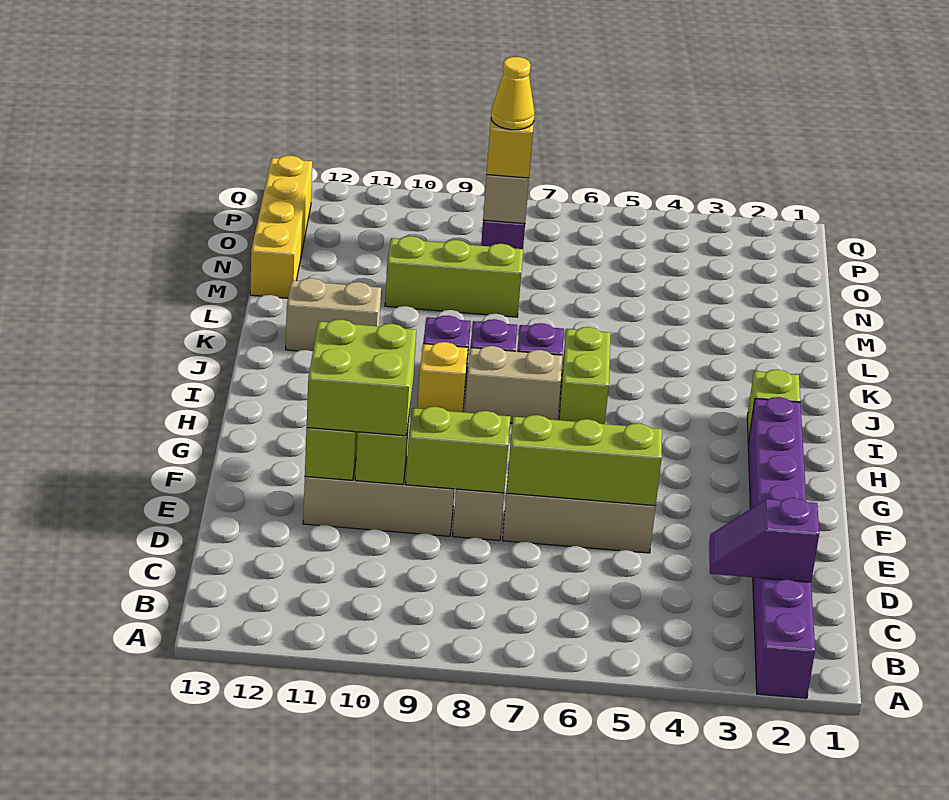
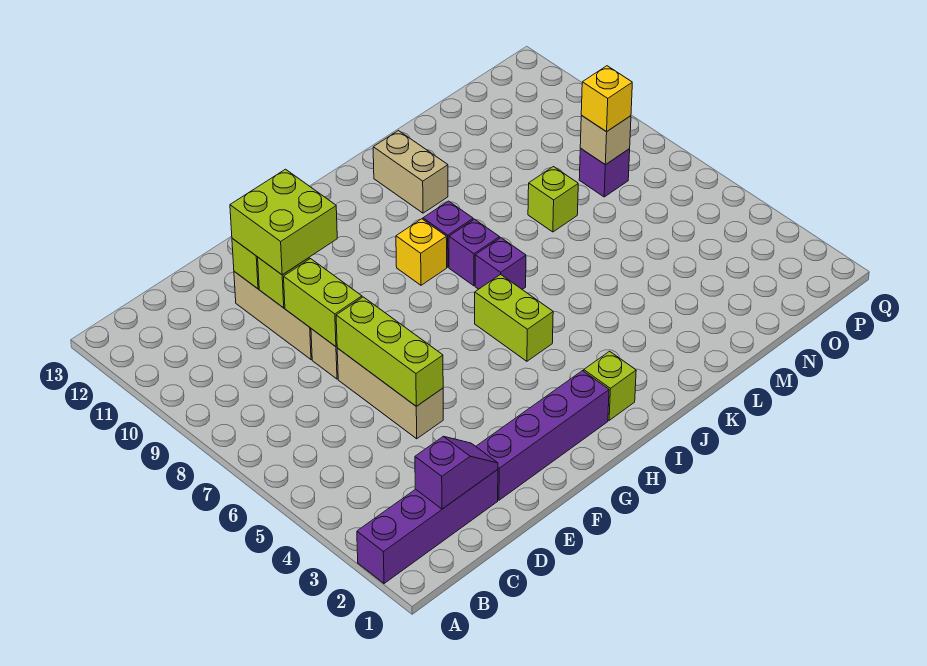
purple 1x2 slope [709,498,819,582] -> purple 1x2 slope turned to [415,436,498,509]
lime 1x2 brick [559,327,611,424] -> lime 1x2 brick turned to [475,274,553,361]
tan 1x2 brick [465,346,562,423] -> none
lime 1x3 brick [385,236,523,317] -> lime 1x1 brick [528,167,578,232]
yellow 1x4 brick [250,156,312,298] -> none
yellow 1x1 cone [491,57,535,130] -> none

